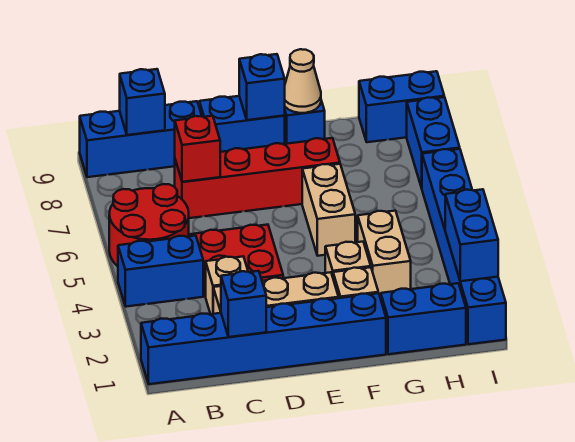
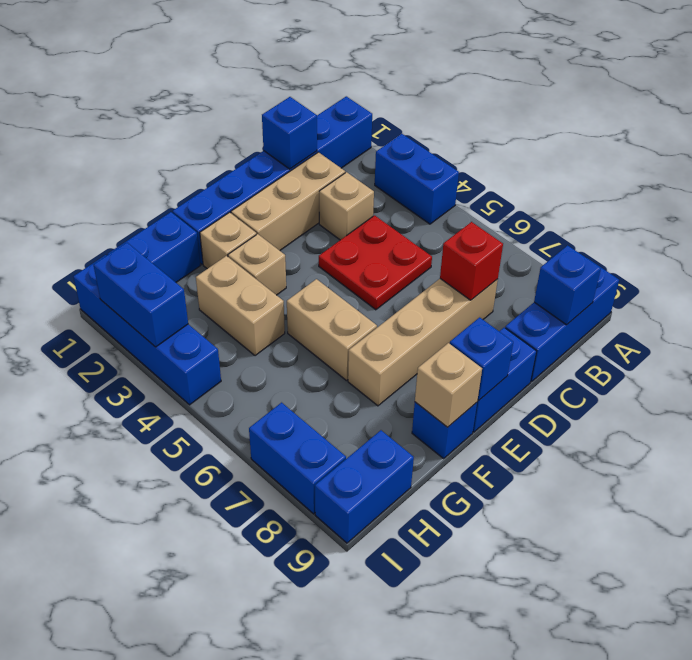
blue 1x2 brick [118,236,203,307] -> blue 1x2 brick turned to [375,134,459,224]
red 2x2 round brick [109,184,189,266] -> none
red 1x4 brick [175,138,340,218] -> tan 1x4 brick [348,279,498,406]
tan 1x1 cone [285,49,321,113] -> tan 1x1 brick [415,343,482,427]
blue 1x6 brick [422,149,506,344] -> blue 1x4 brick [73,255,221,405]

